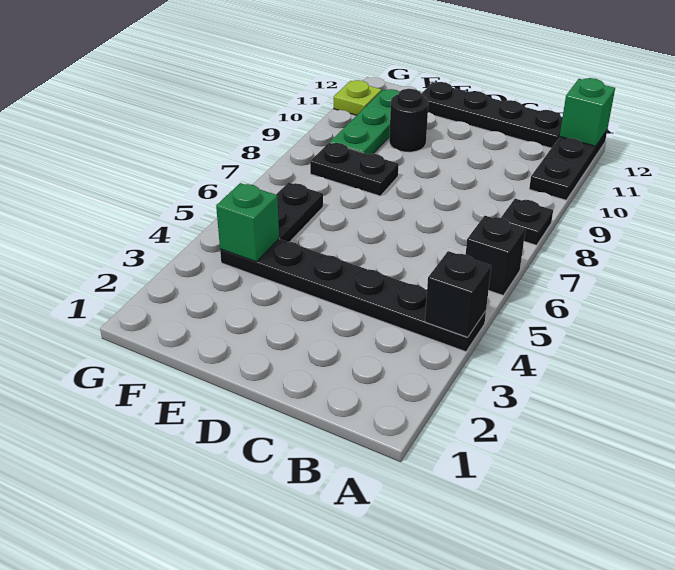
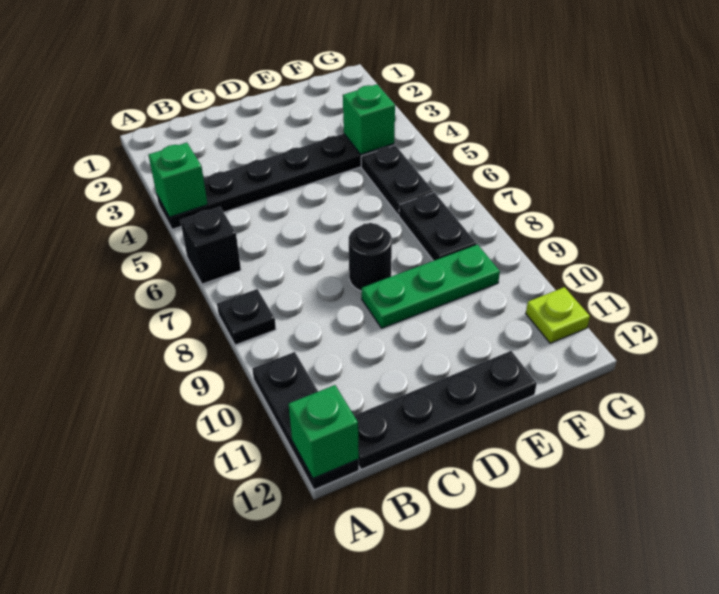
black 1x1 brick [425,251,491,337] -> green 1x1 brick [148,143,208,217]
black 1x2 plate [310,143,398,196] -> black 1x2 plate turned to [399,192,477,261]
black 1x1 round brick [389,89,428,152] -> black 1x1 round brick moved to [349,223,392,291]
green 1x3 plate [330,89,399,154] -> green 1x3 plate turned to [362,245,500,328]

